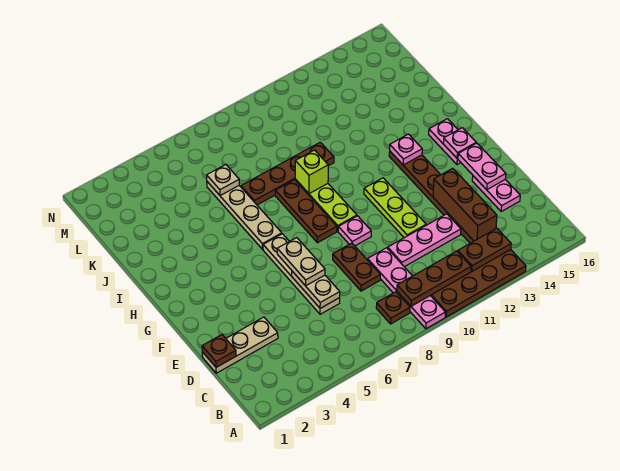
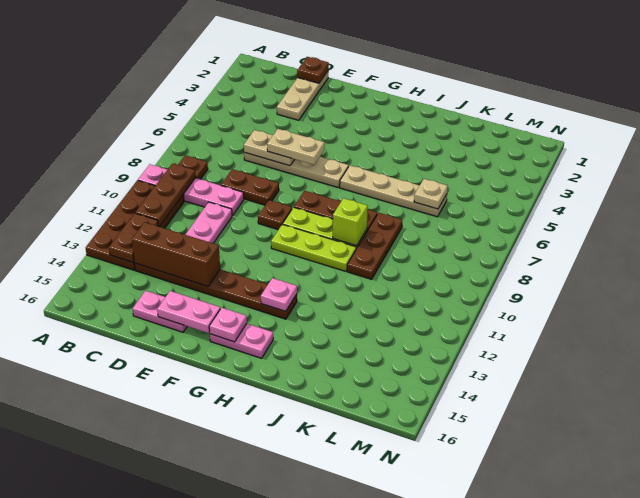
lime 1x3 plate [364,178,426,238] -> lime 1x3 plate moved to [271,224,356,271]
pink 1x1 plate [338,216,371,246] -> brown 1x1 plate [258,200,292,230]
brown 1x4 plate [241,142,334,205] -> brown 1x3 plate [347,213,402,279]

